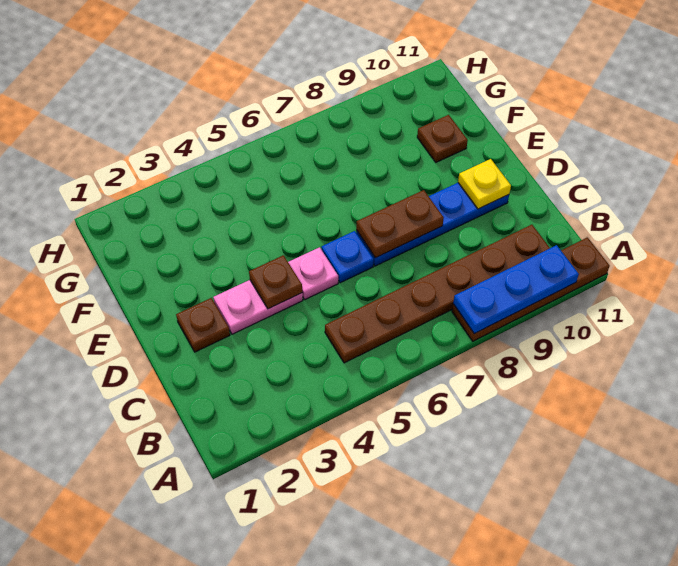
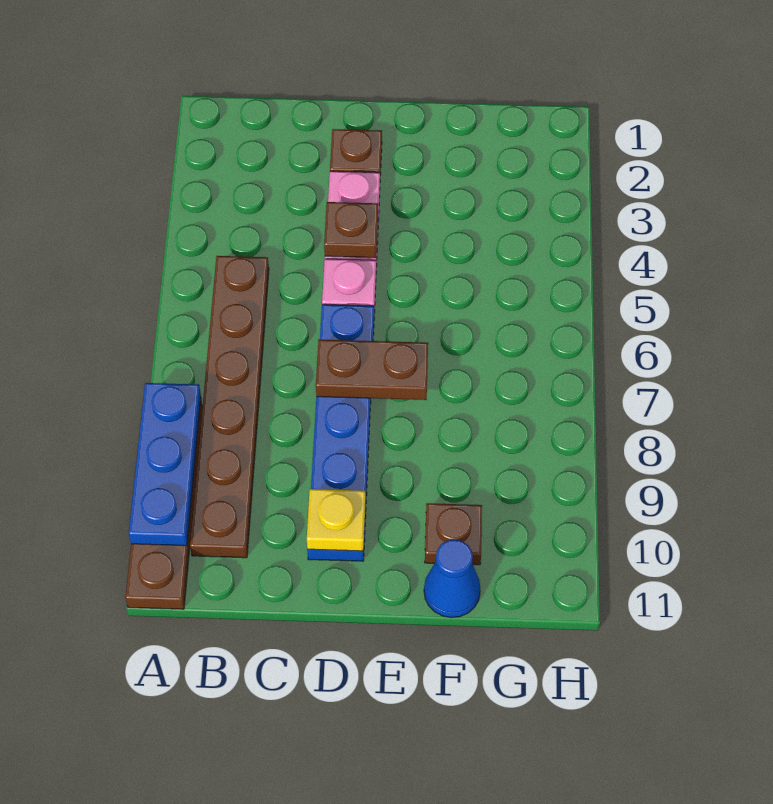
brown 1x2 plate [356,190,444,258] -> brown 1x2 plate turned to [316,339,428,400]
none -> blue 1x1 cone [424,540,480,618]

